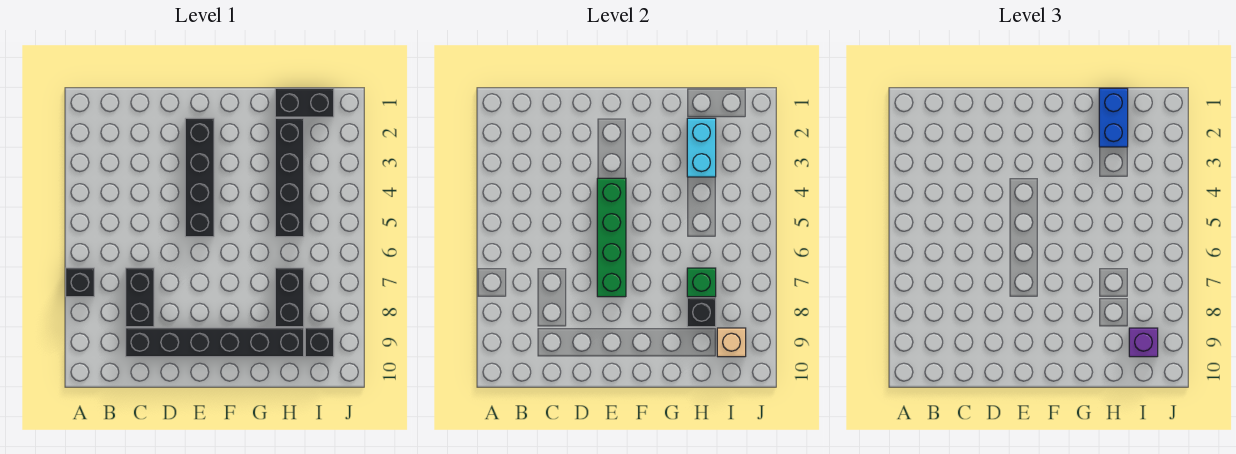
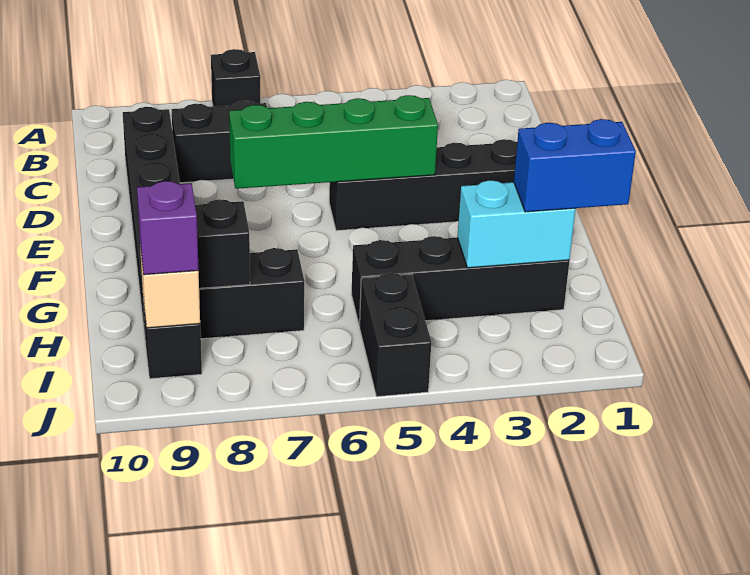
black 1x2 brick [275,88,334,117] -> black 1x2 brick moved to [360,273,431,397]
green 1x1 brick [687,268,716,297] -> none

